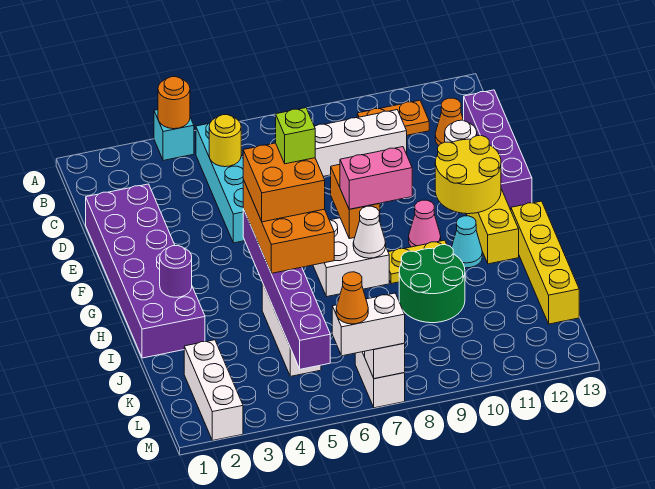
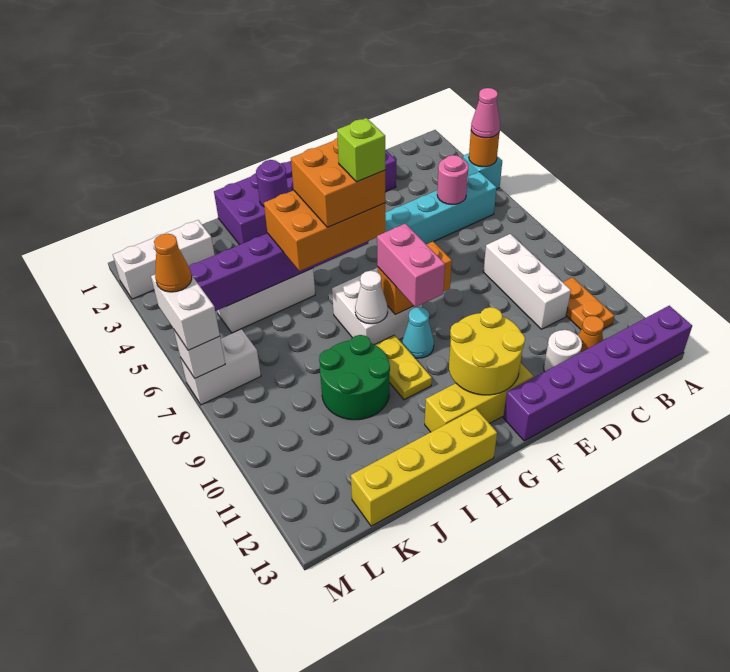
yellow 1x1 round brick [209,115,241,167] -> pink 1x1 round brick [437,155,468,205]
purple 1x4 brick [464,90,532,210] -> purple 1x6 brick [503,306,692,441]
pink 1x1 cone [409,200,441,247] -> pink 1x1 cone moved to [471,88,500,138]
cyan 1x1 cone [452,216,482,268] -> cyan 1x1 cone moved to [402,307,434,358]

